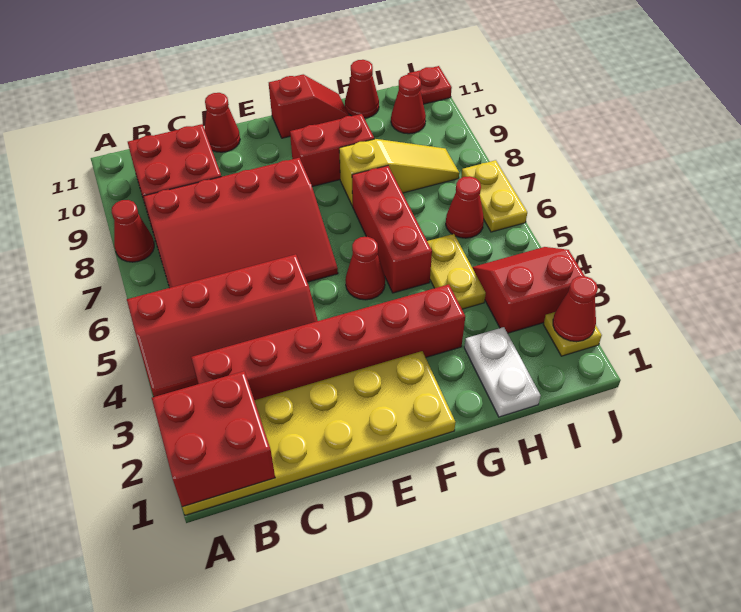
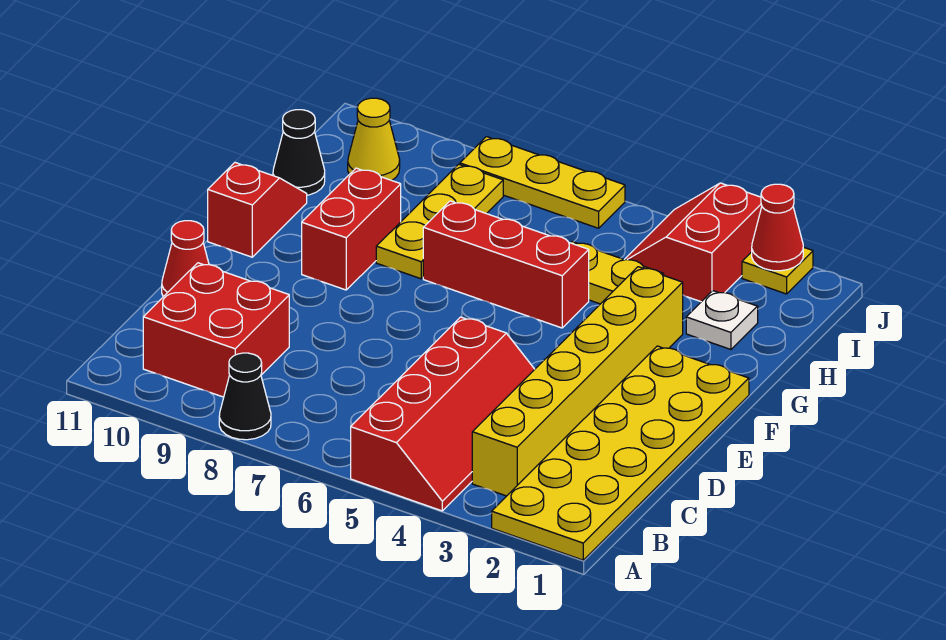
red 2x2 brick [152,371,275,507] -> none
red 1x1 cone [112,200,154,262] -> black 1x1 cone [219,353,271,440]
red 1x6 brick [191,284,465,400] -> yellow 1x6 brick [472,267,683,496]
red 3x4 slope [144,158,338,288] -> none
red 1x1 cone [345,237,385,300] -> none
yellow 1x3 slope [339,139,459,206] -> yellow 1x3 plate [376,164,503,279]
white 1x2 plate [464,327,541,417] -> white 1x1 plate [686,291,758,349]
red 1x1 cone [345,60,379,118] -> black 1x1 cone [273,110,325,195]
red 1x1 cone [446,176,484,238] -> none
red 1x1 cone [391,75,426,134] -> yellow 1x1 cone [348,98,400,180]
yellow 1x2 plate [461,160,527,232] -> yellow 1x3 plate [460,137,625,228]
red 1x1 plate [407,66,452,104] -> none

